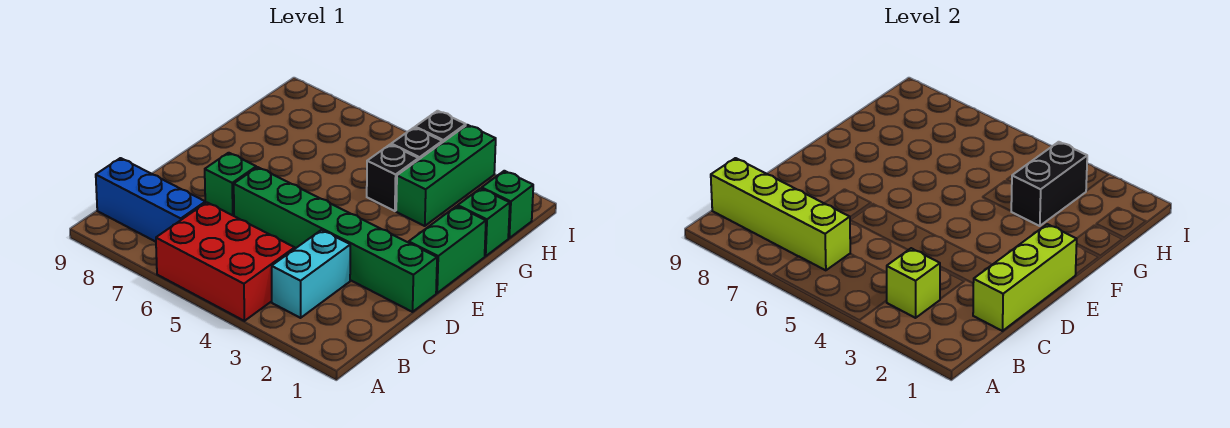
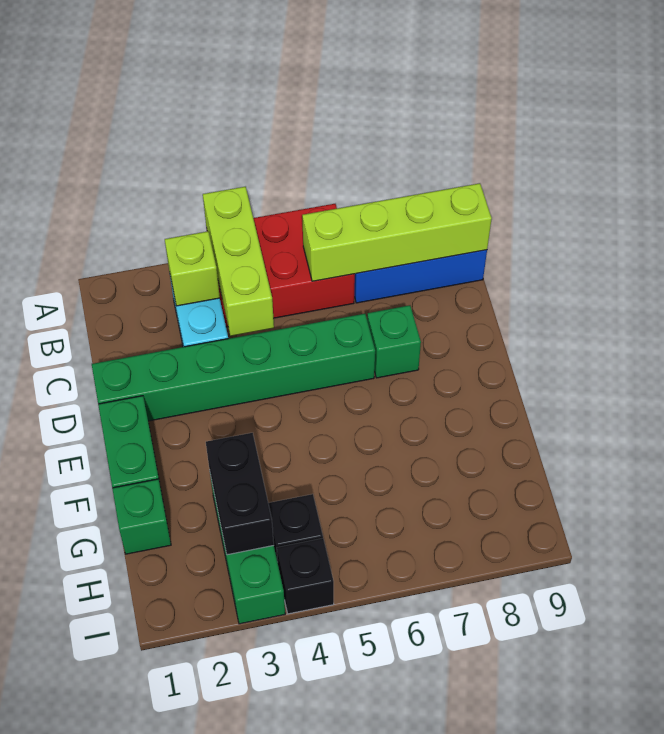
lime 1x3 brick [973,224,1077,331] -> lime 1x3 brick moved to [203,187,274,336]
black 1x1 brick [367,145,419,211] -> none
green 1x1 brick [482,171,533,238] -> none

